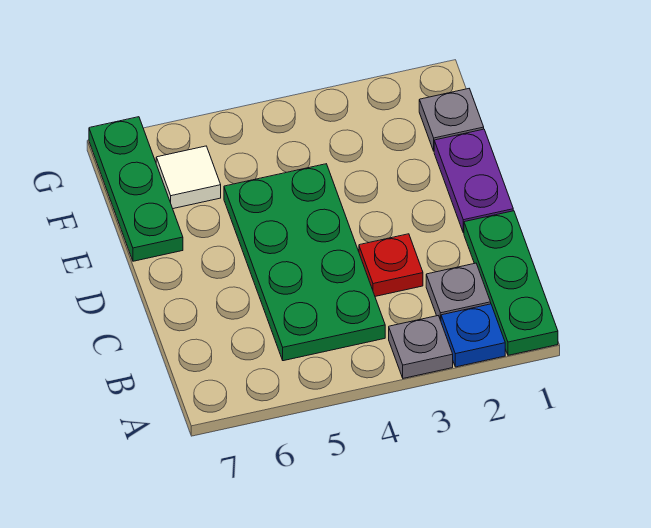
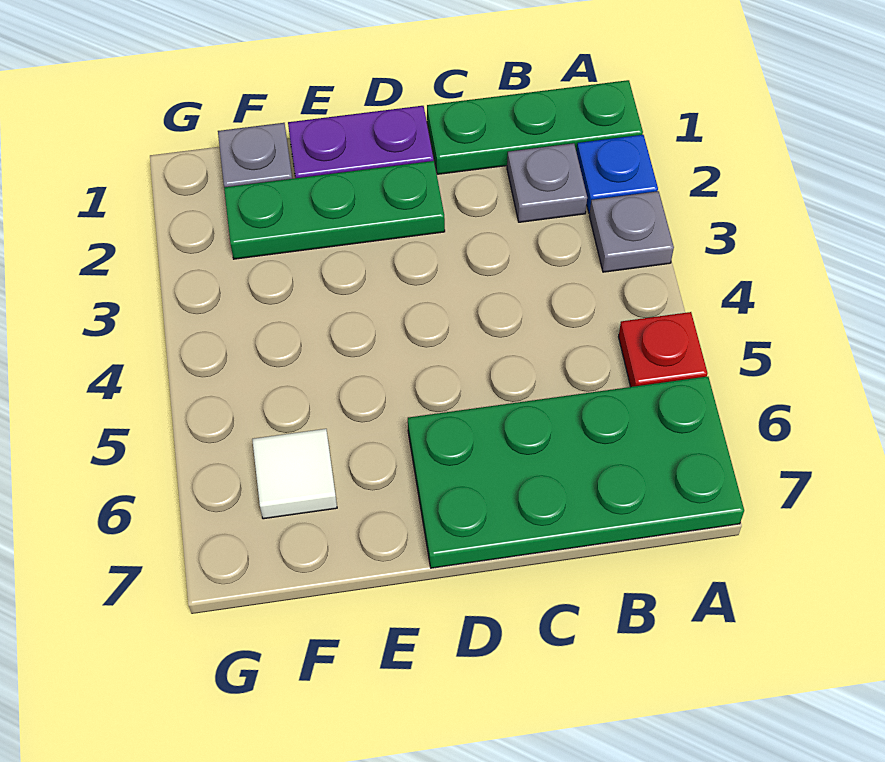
green 2x4 plate [224,164,385,361] -> green 2x4 plate moved to [408,377,744,568]
red 1x1 plate [359,234,423,296] -> red 1x1 plate moved to [618,312,707,387]
green 1x3 plate [89,117,183,261] -> green 1x3 plate moved to [224,161,445,259]

